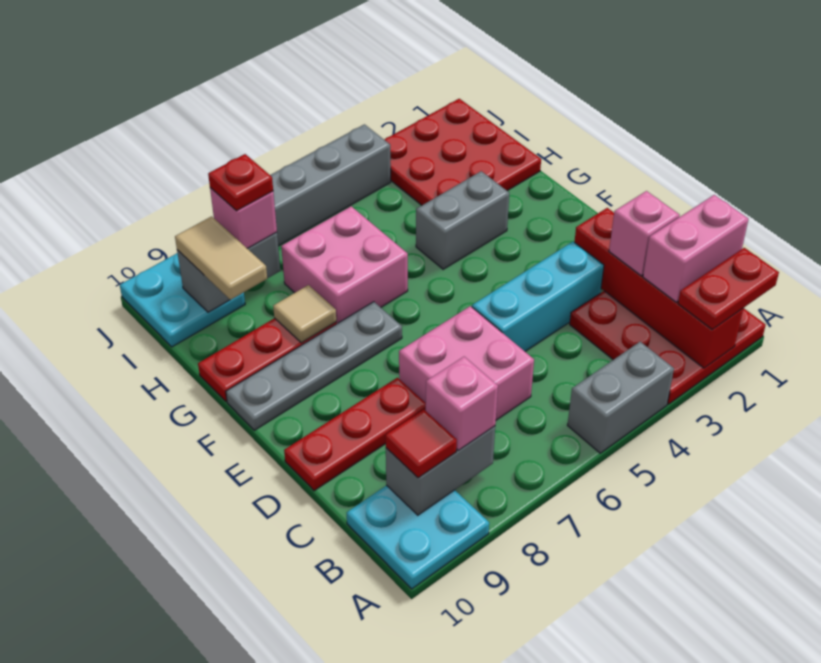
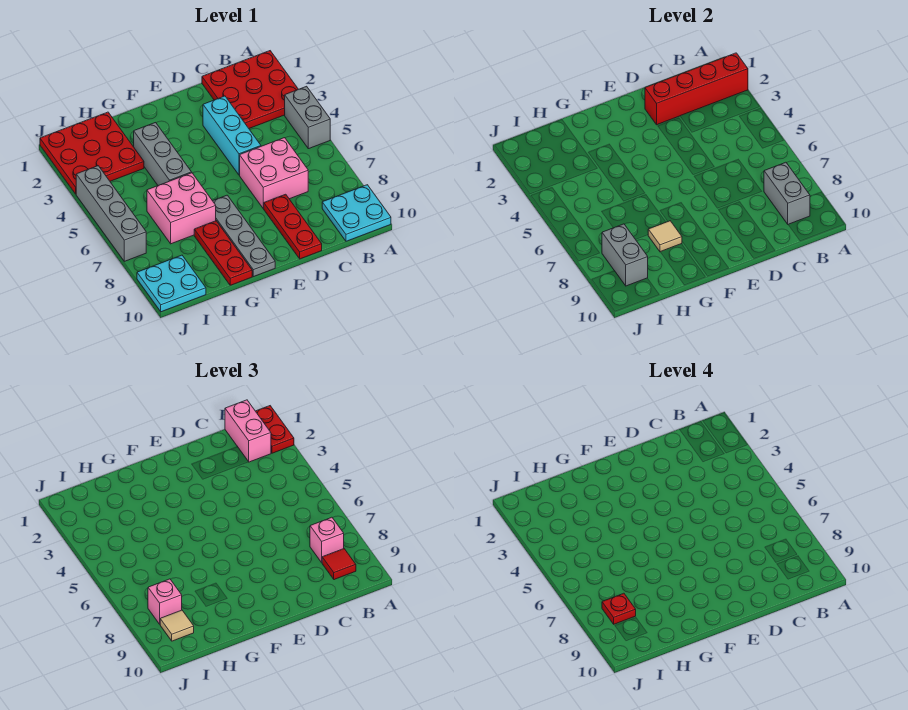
pink 1x1 brick [609,191,680,276] -> none
grey 1x2 brick [416,171,509,269] -> grey 1x3 brick [134,123,192,185]
tan 1x2 tile [175,216,267,300] -> tan 1x1 tile [160,610,194,641]

